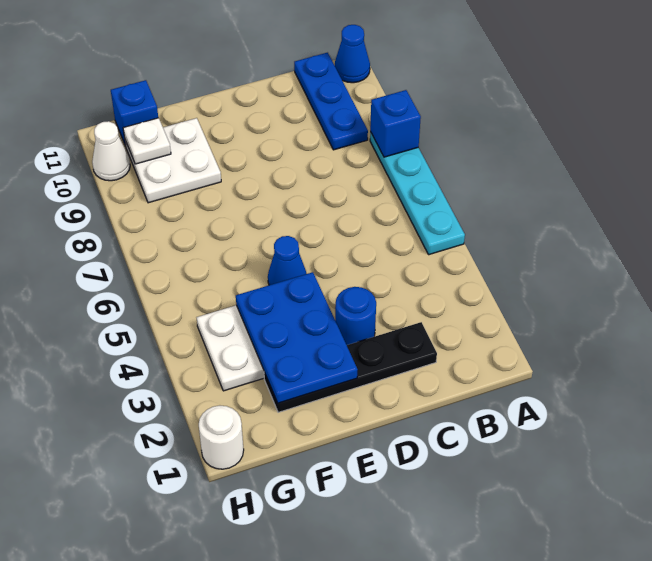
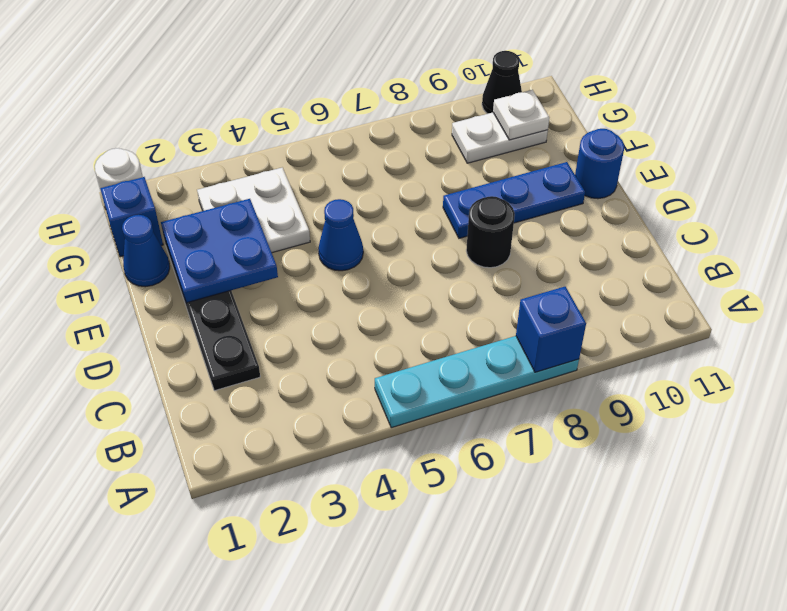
blue 1x1 cone [335,25,370,83] -> blue 1x1 cone moved to [122,215,170,287]
blue 1x3 plate [294,53,368,150] -> blue 1x3 plate moved to [443,162,585,238]
blue 1x1 round brick [335,287,376,345] -> blue 1x1 round brick moved to [575,129,624,199]
none -> black 1x1 round brick [466,196,515,268]
blue 2x3 plate [236,272,358,403] -> blue 2x2 plate [161,199,278,303]
white 2x2 plate [125,118,221,203] -> white 1x2 plate [452,113,548,163]
blue 1x1 brick [111,80,158,146] -> blue 1x1 brick moved to [100,177,163,257]
white 1x1 cone [92,121,130,181] -> black 1x1 cone [482,51,522,114]

